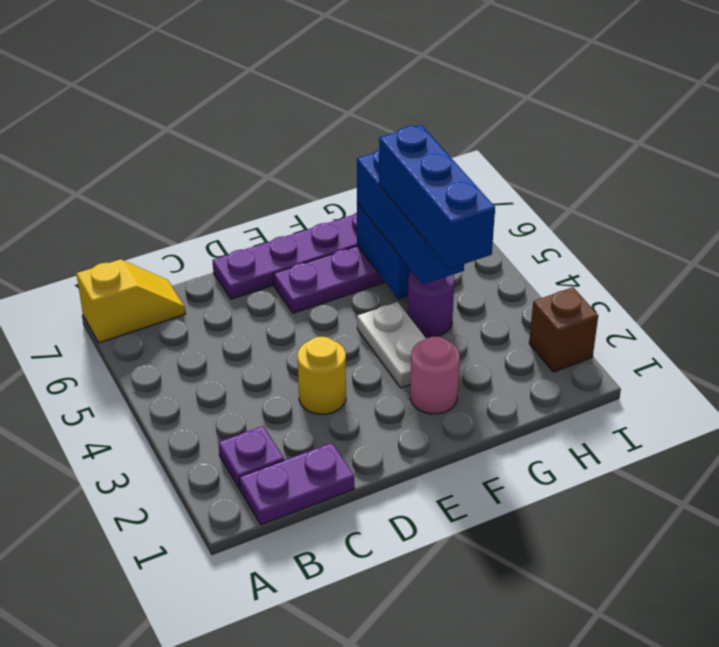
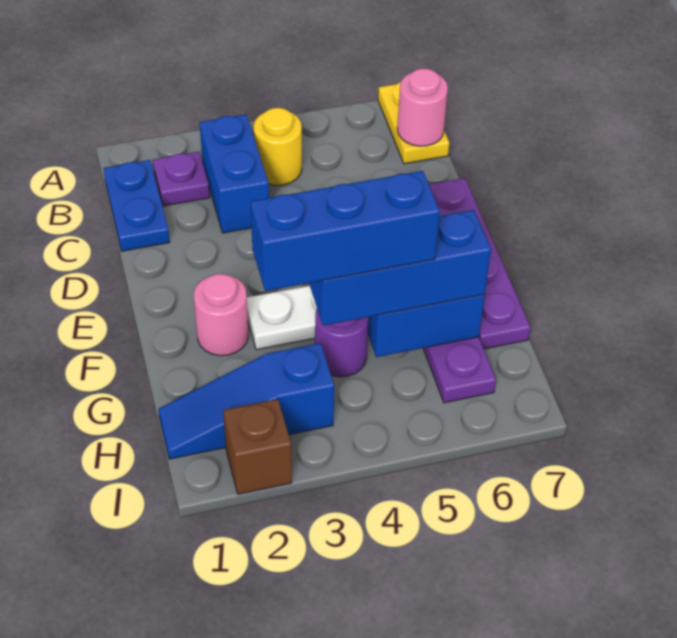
yellow 1x2 slope [76,259,185,343] -> yellow 1x2 plate [378,82,449,164]
purple 1x2 plate [239,443,354,525] -> blue 1x2 plate [103,160,170,251]
none -> blue 1x2 brick [200,114,269,233]
none -> pink 1x1 round brick [397,68,448,146]
yellow 1x1 round brick [298,337,346,414] -> yellow 1x1 round brick moved to [254,108,302,185]
none -> blue 1x3 slope [158,343,334,459]

